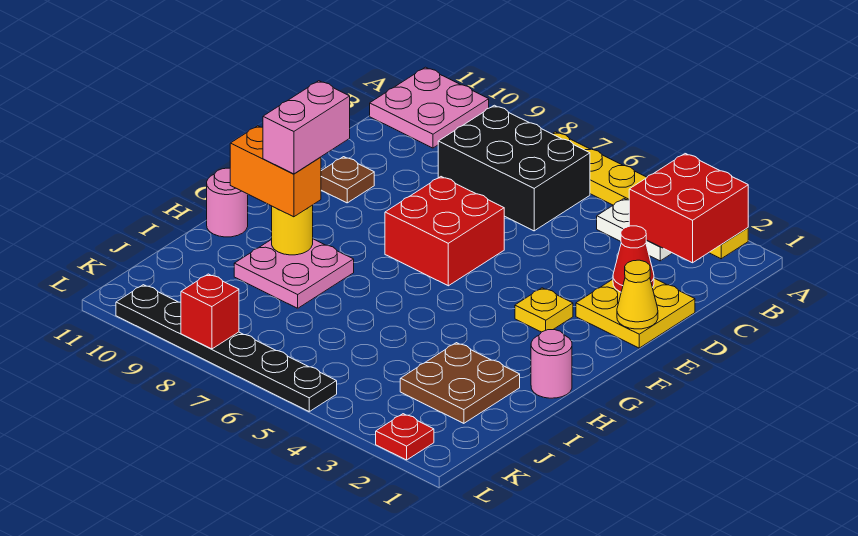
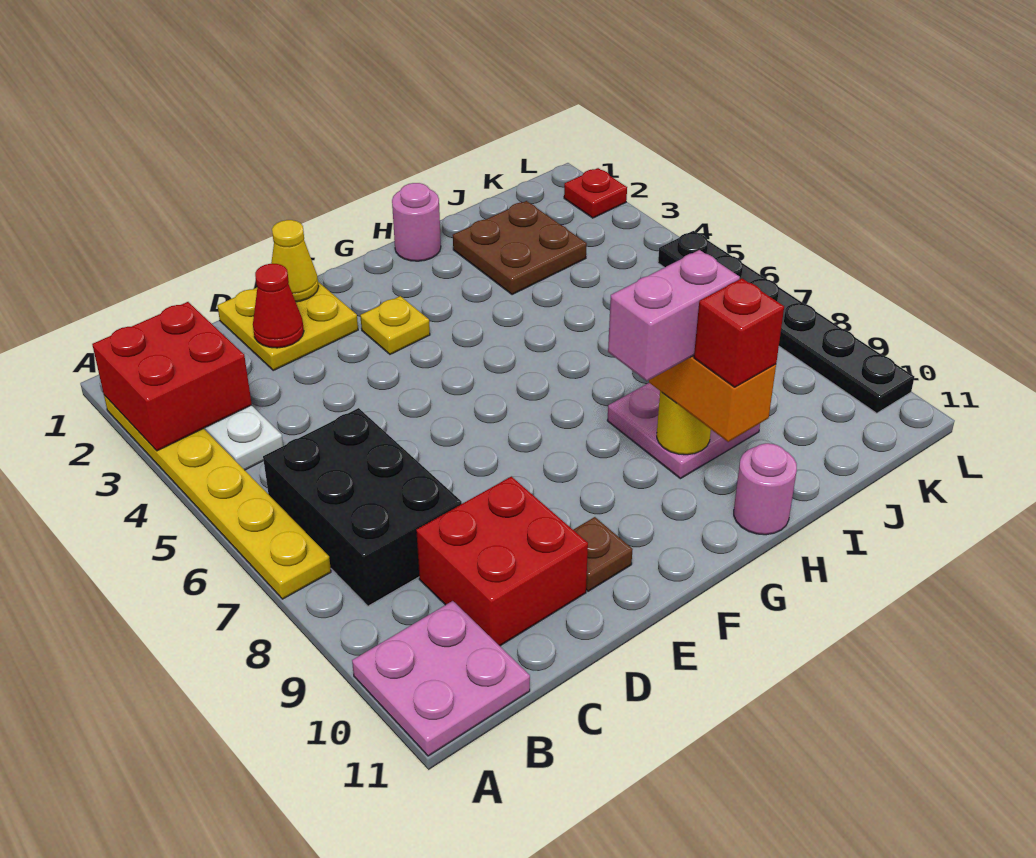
red 2x2 brick [385,177,504,286] -> red 2x2 brick moved to [416,476,588,646]
red 1x1 brick [181,274,239,349] -> red 1x1 brick moved to [694,278,784,387]

